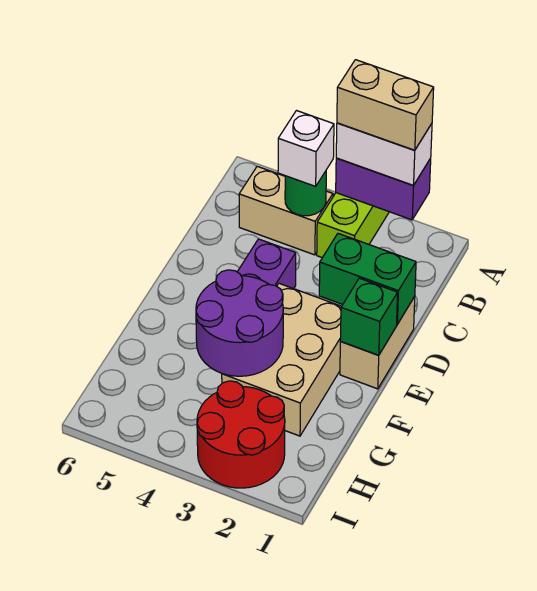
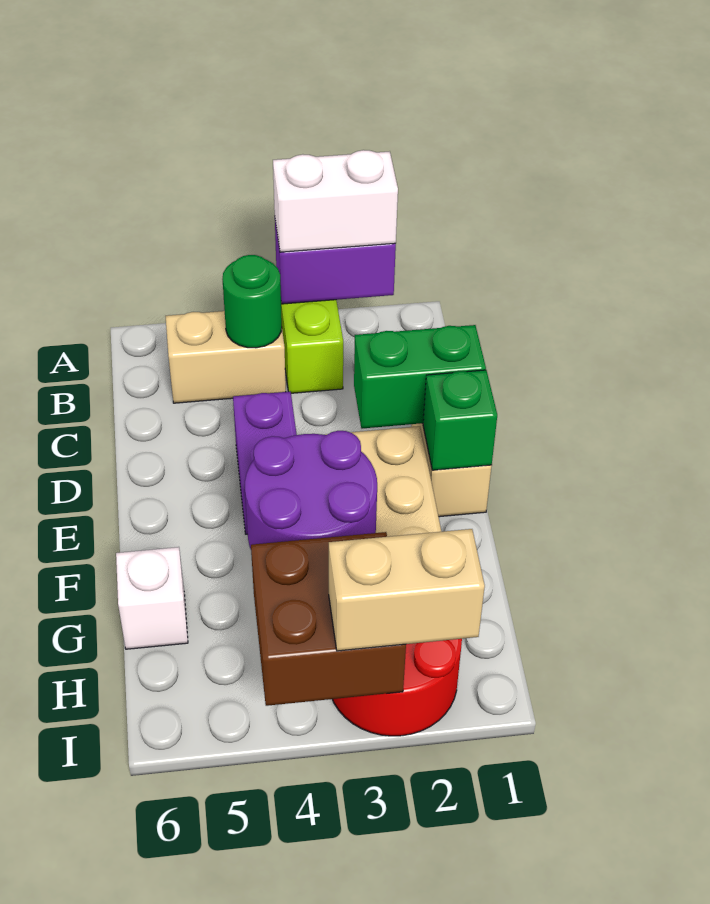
tan 1x2 brick [337,60,434,150] -> tan 1x2 brick moved to [329,529,485,651]
white 1x1 brick [278,111,334,186] -> white 1x1 brick moved to [116,547,188,649]
none -> brown 2x2 brick [251,532,406,706]

